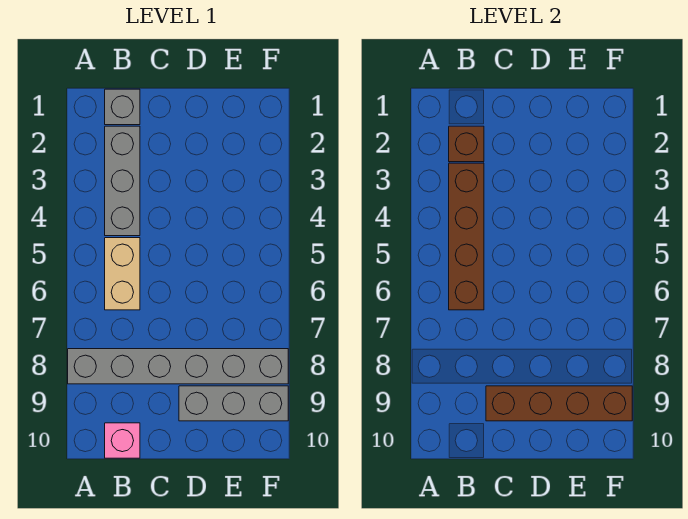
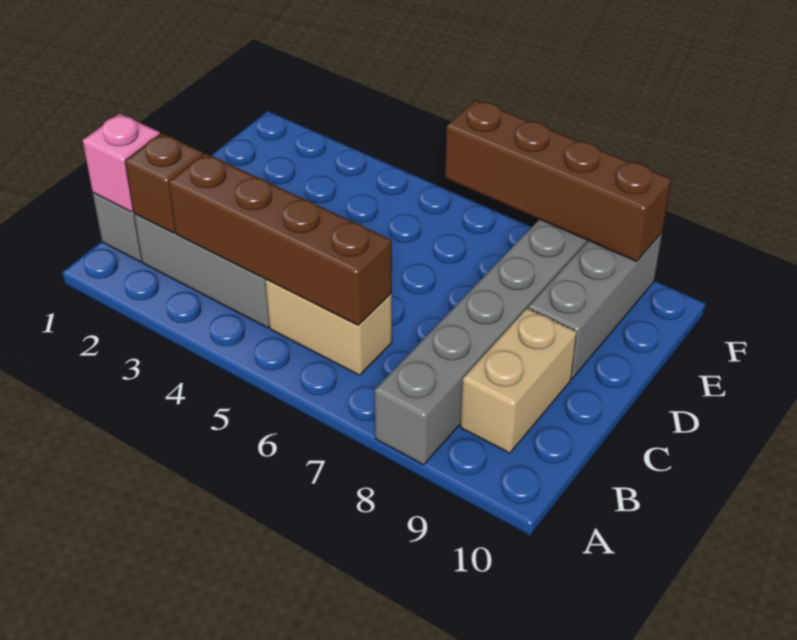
none -> tan 1x2 brick [461,308,577,453]
pink 1x1 brick [105,423,140,458] -> pink 1x1 brick moved to [83,114,160,212]
brown 1x4 brick [486,386,632,421] -> brown 1x4 brick turned to [445,100,671,261]

